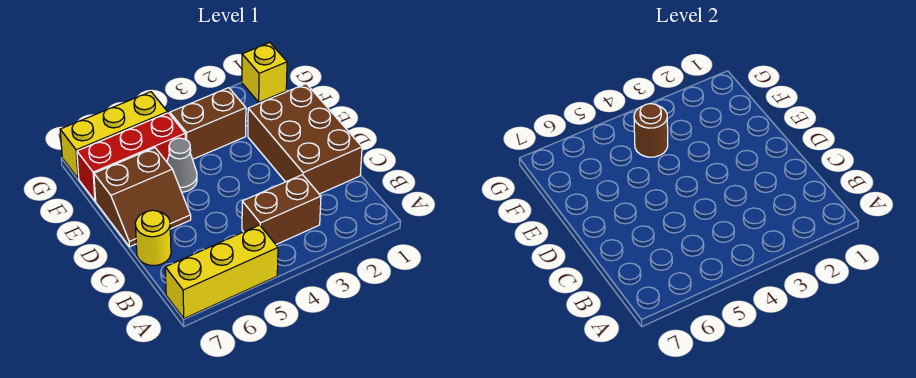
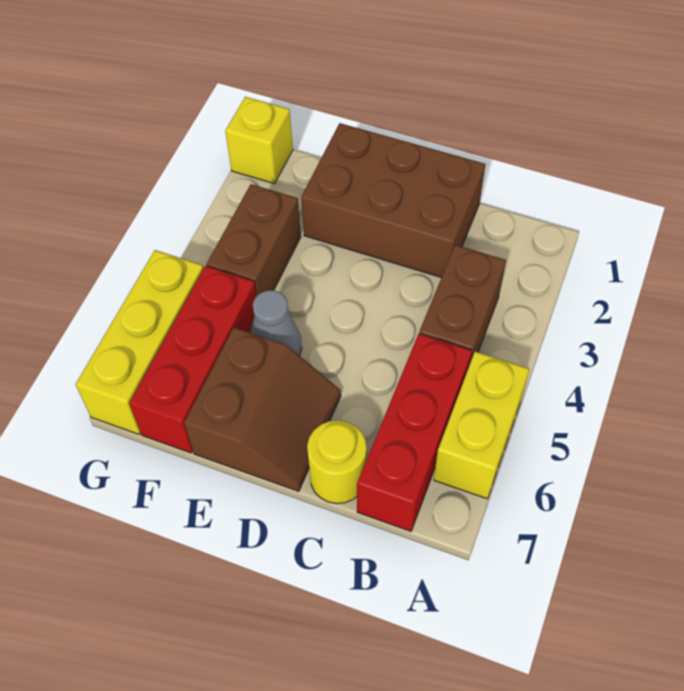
yellow 1x3 brick [165,225,278,318] -> yellow 1x2 brick [434,352,529,499]
none -> red 1x3 brick [357,334,472,531]
brown 1x1 round brick [634,104,668,157] -> none

